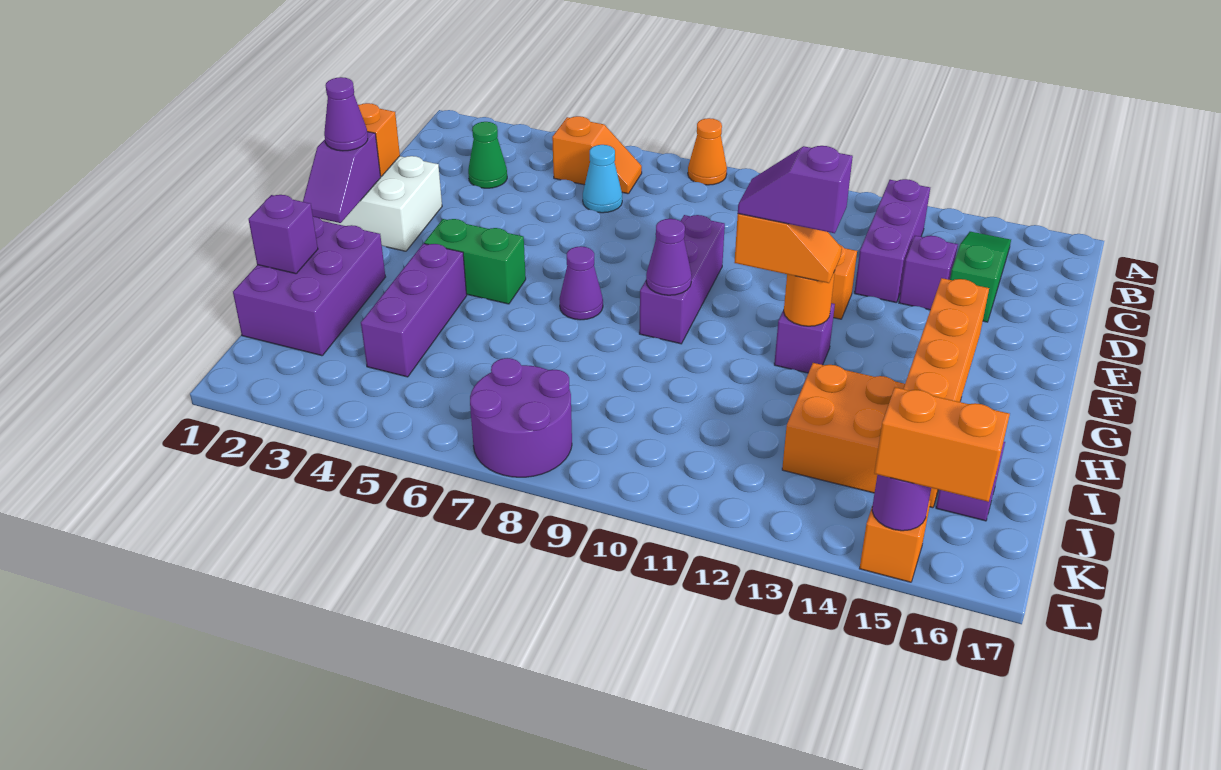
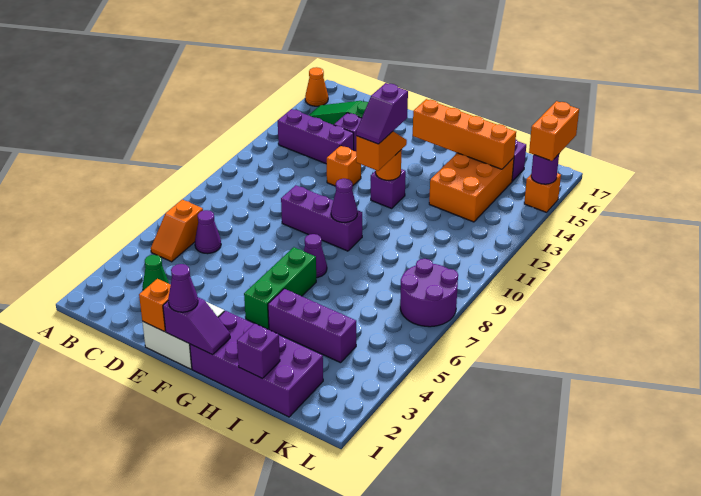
orange 1x1 cone [688,118,727,185] -> orange 1x1 cone moved to [305,67,328,106]
orange 1x2 slope [552,116,642,194] -> orange 1x2 slope turned to [151,200,203,262]
cyan 1x1 cone [583,145,622,213] -> purple 1x1 cone [195,210,221,254]
green 1x2 brick [424,219,526,304] -> green 1x3 brick [244,247,316,329]
purple 2x3 brick [233,217,385,356] -> purple 2x4 brick [190,311,323,417]

